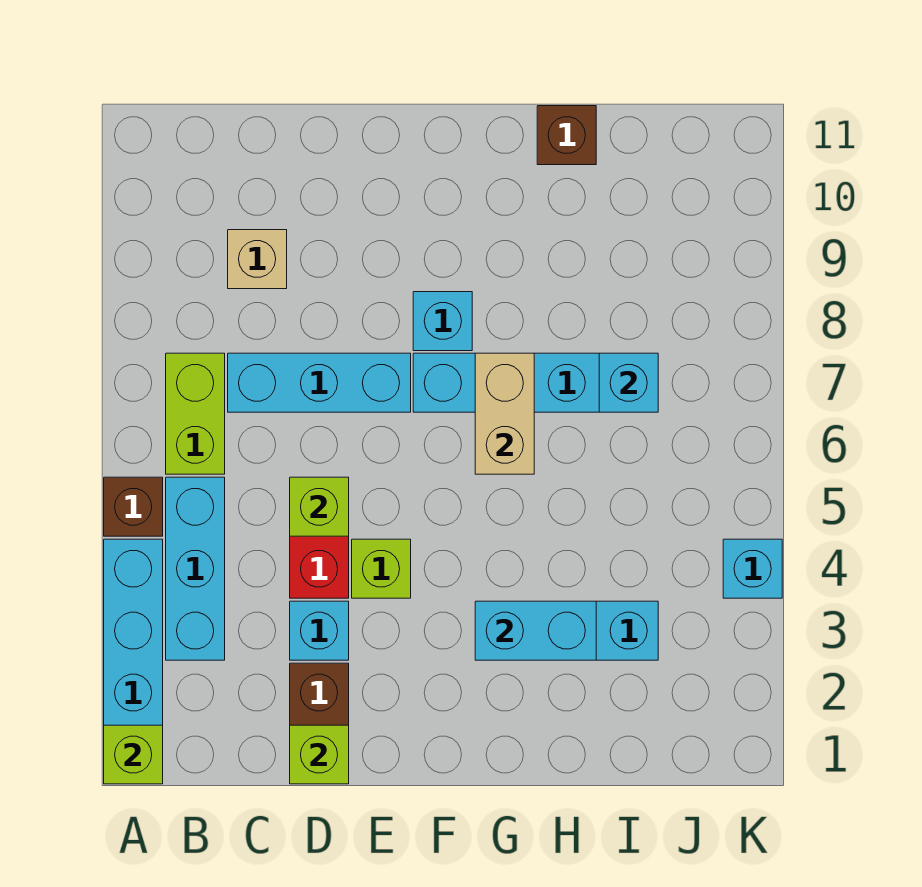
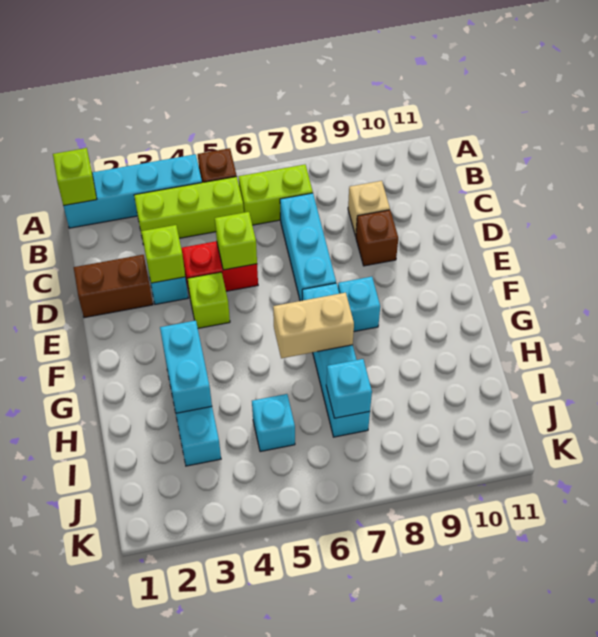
cyan 1x3 brick [166,477,225,660] -> lime 1x3 brick [134,177,244,245]
lime 1x1 brick [290,725,349,784] -> lime 1x1 brick moved to [142,225,185,283]
brown 1x1 brick [537,106,596,165] -> brown 1x1 brick moved to [356,210,398,266]
cyan 1x1 brick [723,539,782,598] -> cyan 1x1 brick moved to [252,394,295,452]

